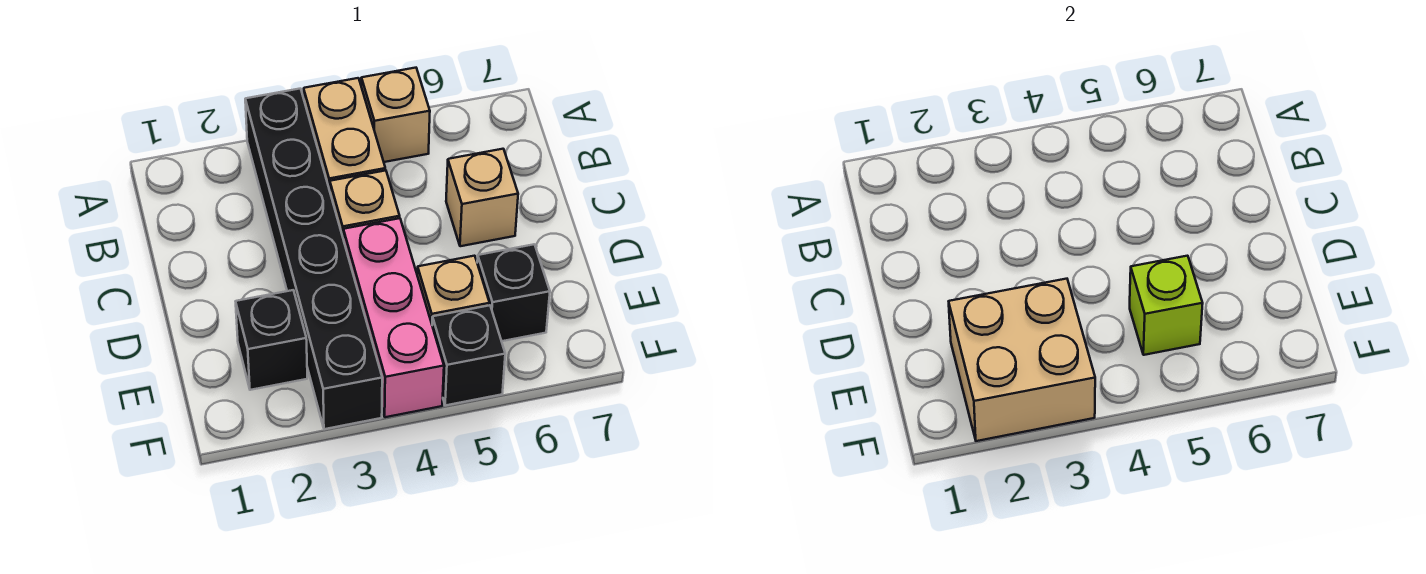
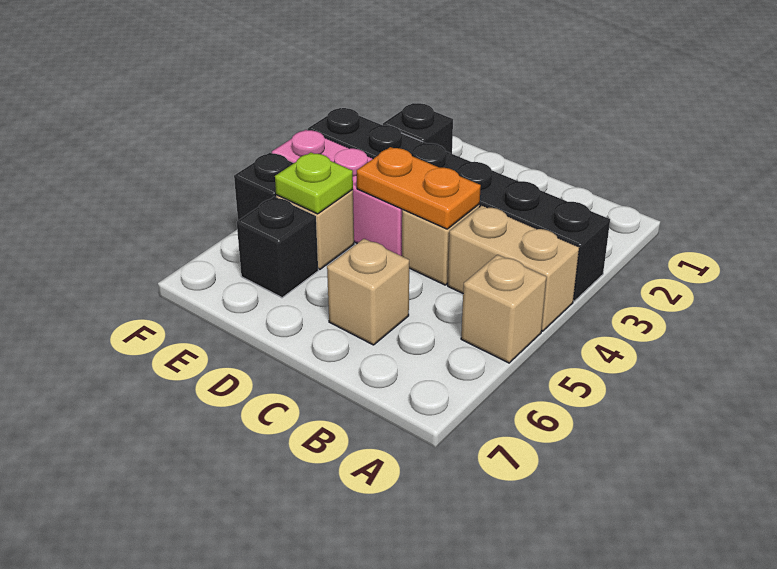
none -> orange 1x2 plate [357,147,481,229]
tan 2x2 brick [949,279,1095,441] -> none
lime 1x1 brick [1130,256,1203,355] -> lime 1x1 plate [275,152,353,214]

